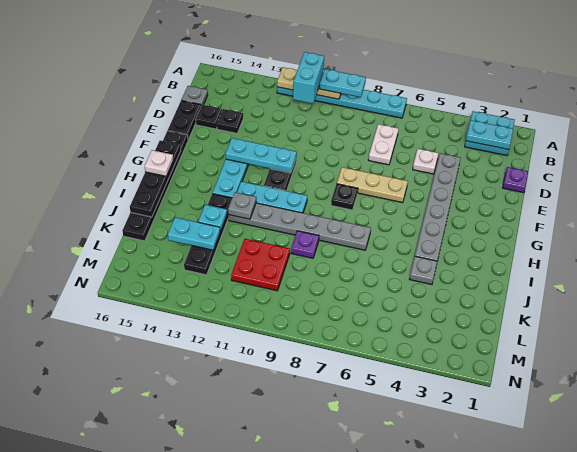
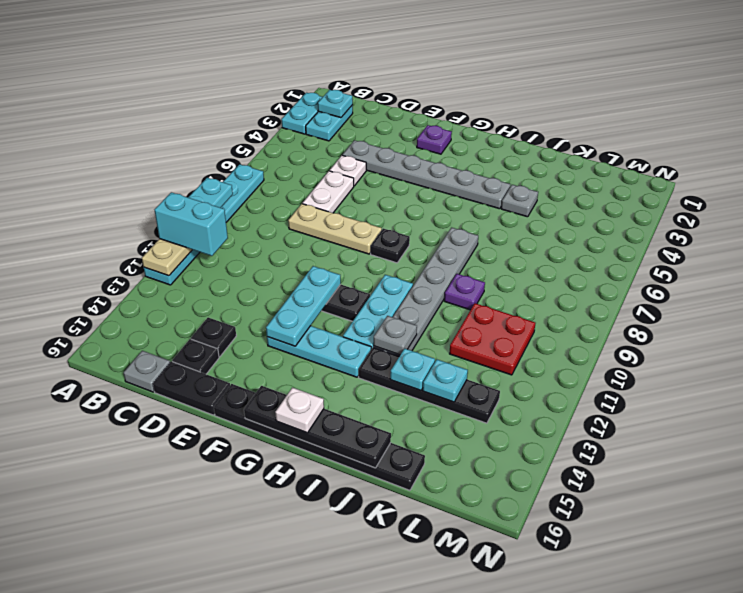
cyan 1x2 plate [466,120,513,150] -> cyan 1x1 plate [318,90,353,118]
white 1x2 plate [368,124,398,165] -> white 1x2 plate turned to [303,171,354,213]
purple 1x1 plate [503,167,528,193] -> purple 1x1 plate moved to [417,125,452,154]
tan 1x3 plate [337,167,408,203] -> tan 1x3 plate turned to [288,204,382,254]
cyan 1x2 plate [168,217,220,250] -> cyan 1x1 plate [423,359,468,402]

